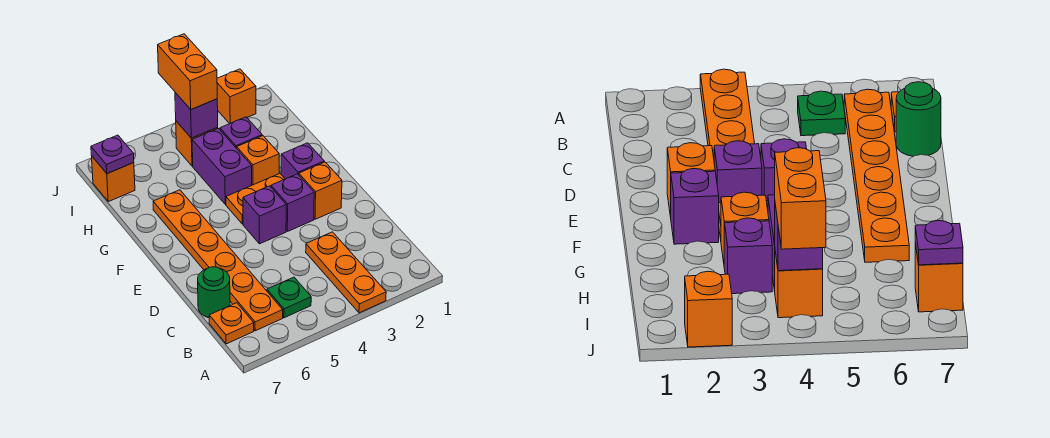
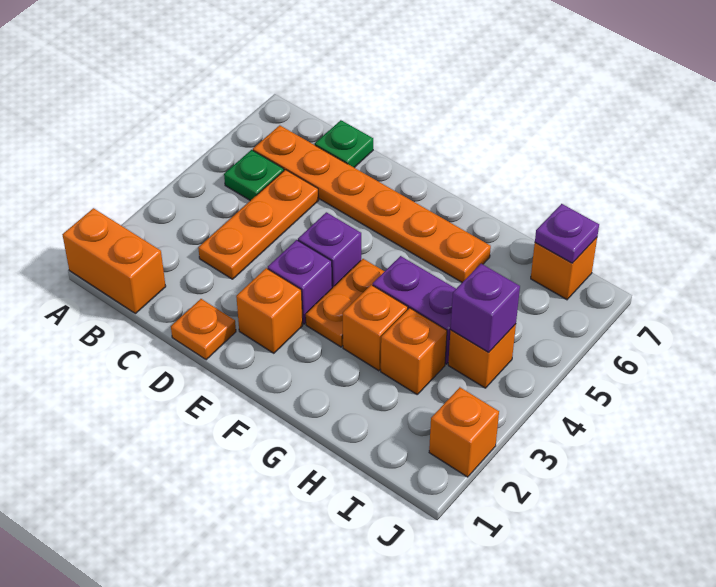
orange 1x3 plate [306,232,386,313] -> orange 1x3 plate turned to [198,170,319,279]
orange 1x1 plate [209,303,254,344] -> orange 1x1 plate moved to [171,299,236,360]
green 1x1 round brick [198,267,230,318] -> green 1x1 plate [315,120,373,168]
purple 1x1 brick [281,143,324,179] -> none
purple 1x1 brick [220,117,262,148] -> orange 1x1 brick [381,308,447,394]
orange 1x2 brick [158,34,217,109] -> orange 1x2 brick moved to [62,208,166,314]

